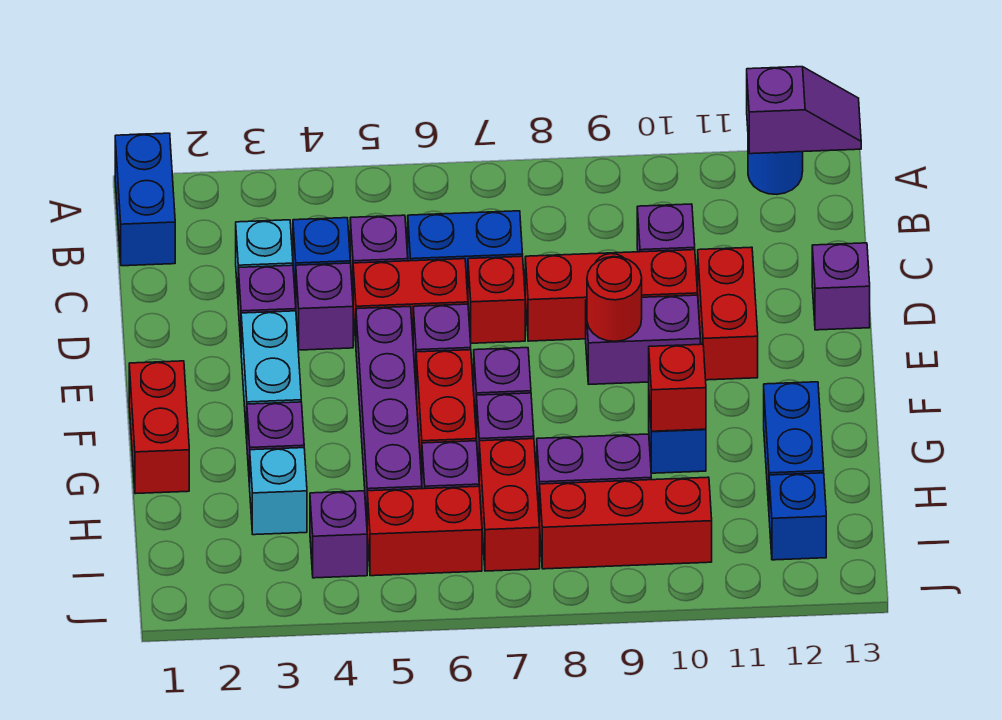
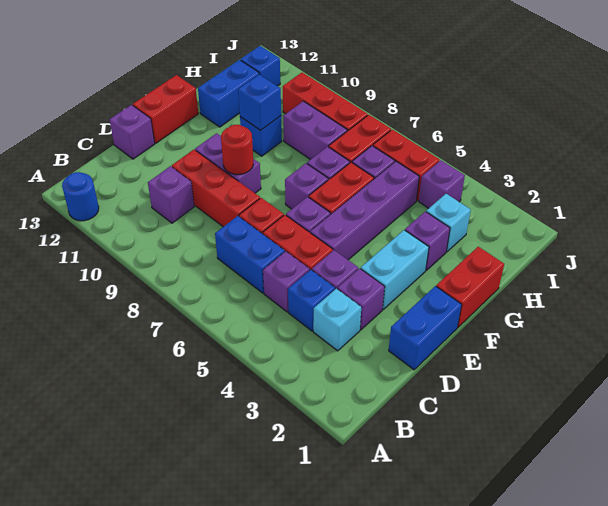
blue 1x2 brick [115,133,175,266] -> blue 1x2 brick moved to [389,286,462,370]
purple 1x2 slope [747,67,861,154] -> none
red 1x2 brick [698,247,758,380] -> red 1x2 brick moved to [133,75,198,143]
red 1x1 brick [649,344,706,431] -> blue 1x1 brick [238,74,281,130]

